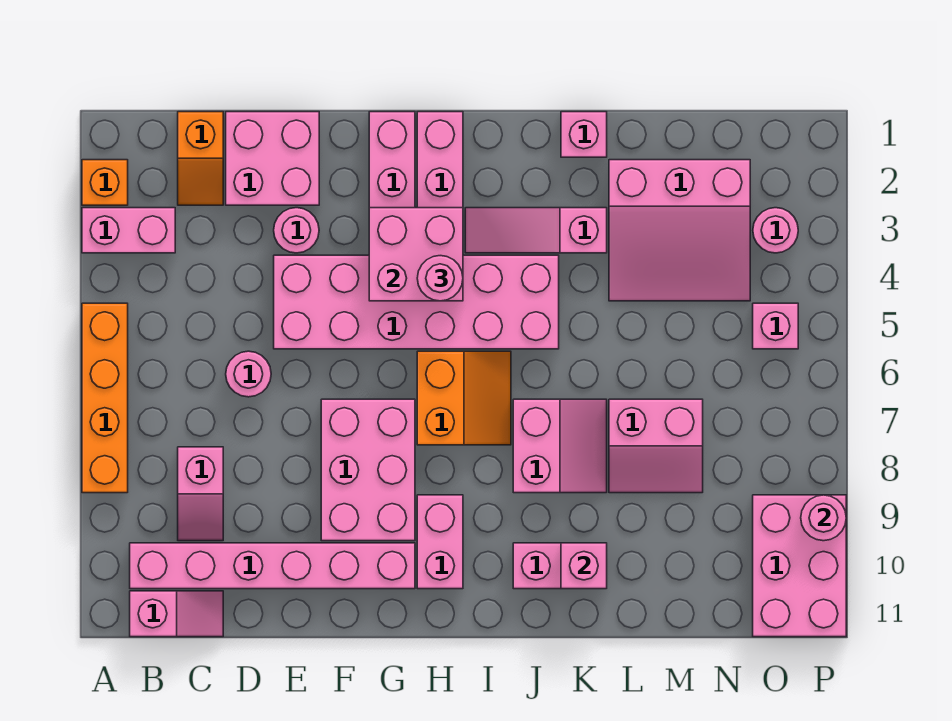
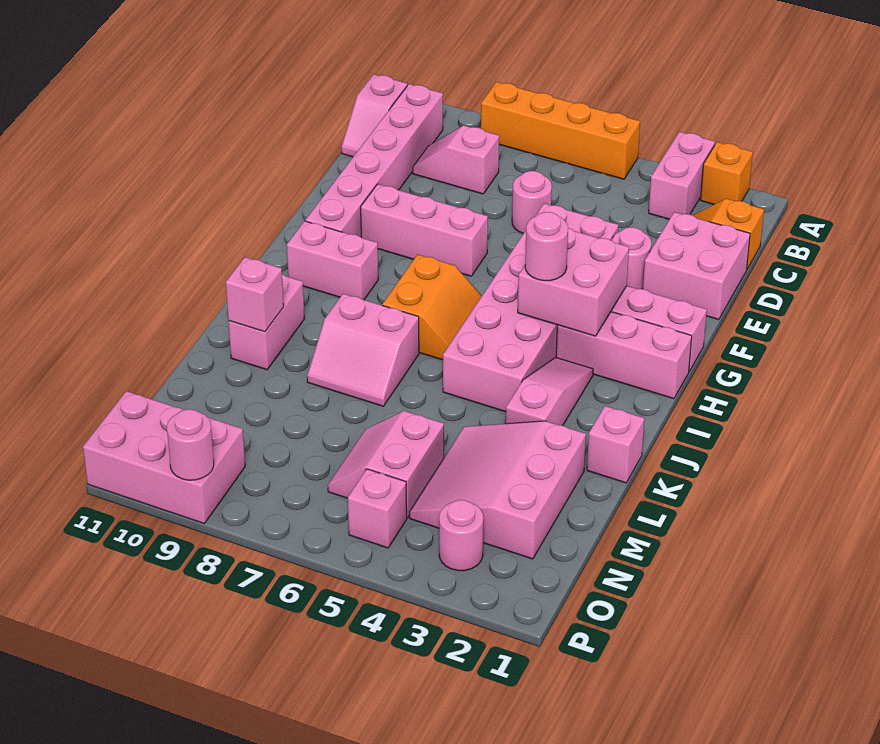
pink 2x3 brick [321,399,415,541] -> pink 1x3 brick [361,184,488,276]
orange 2x2 slope [417,351,511,445] -> orange 2x2 slope turned to [382,255,482,360]
pink 2x2 slope [609,399,703,493] -> pink 2x2 slope moved to [328,411,444,518]

